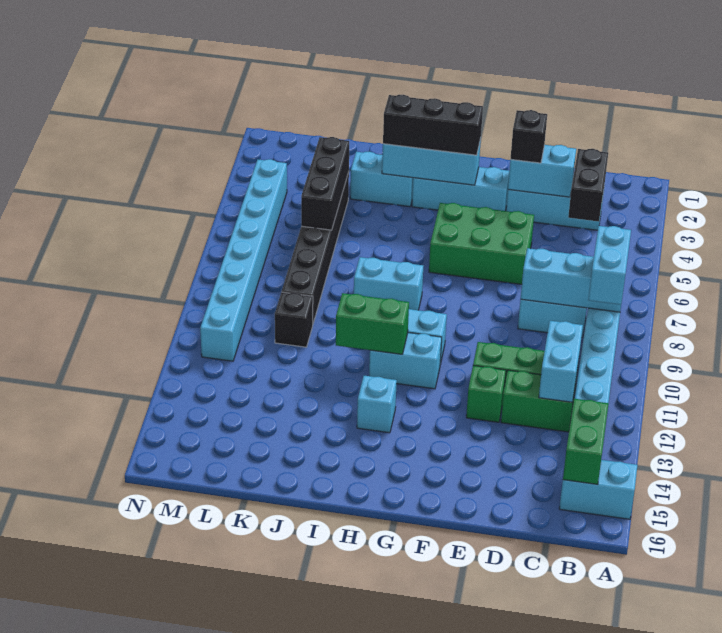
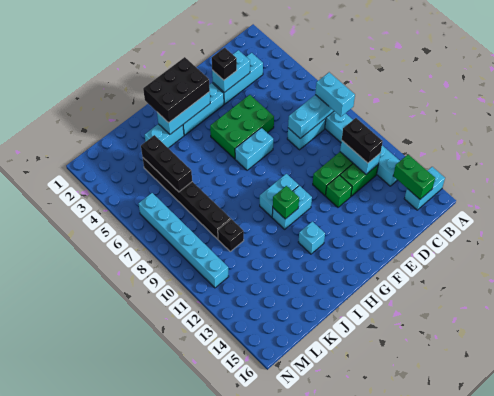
black 1x2 brick [568,149,608,222] -> black 1x2 brick moved to [342,118,383,163]
black 1x3 brick [383,95,483,155] -> black 2x3 brick [143,57,210,123]
cyan 1x2 brick [354,257,423,310] -> cyan 1x2 brick moved to [235,128,273,170]
green 1x2 brick [336,293,409,354] -> green 1x1 brick [273,186,299,219]
cyan 1x8 brick [200,159,287,361] -> cyan 1x6 brick [139,193,229,288]

